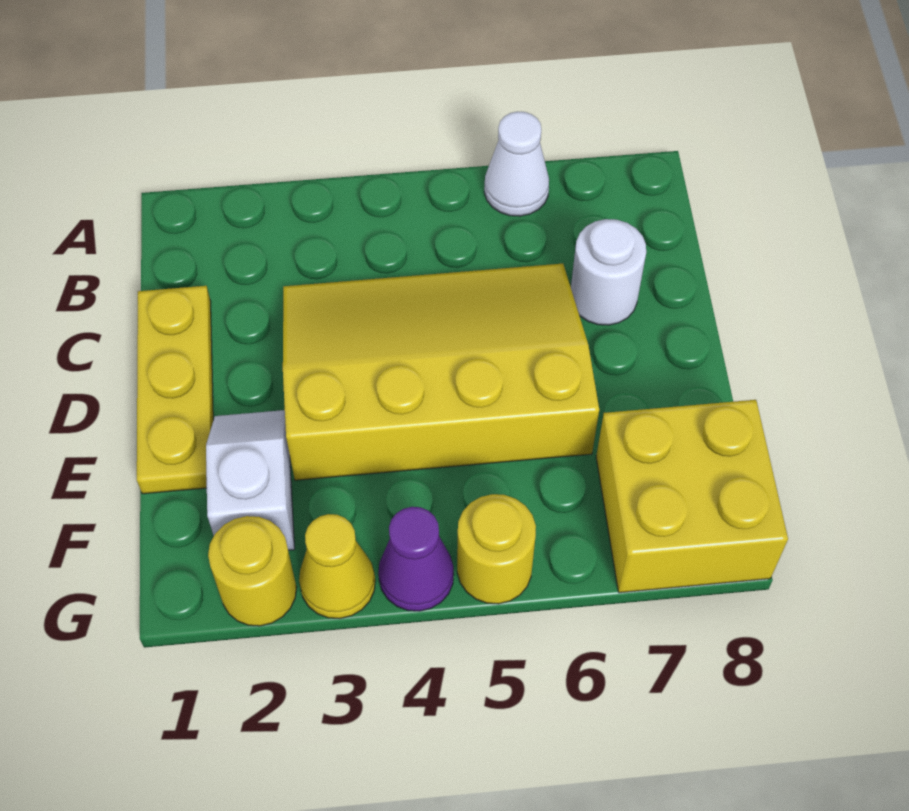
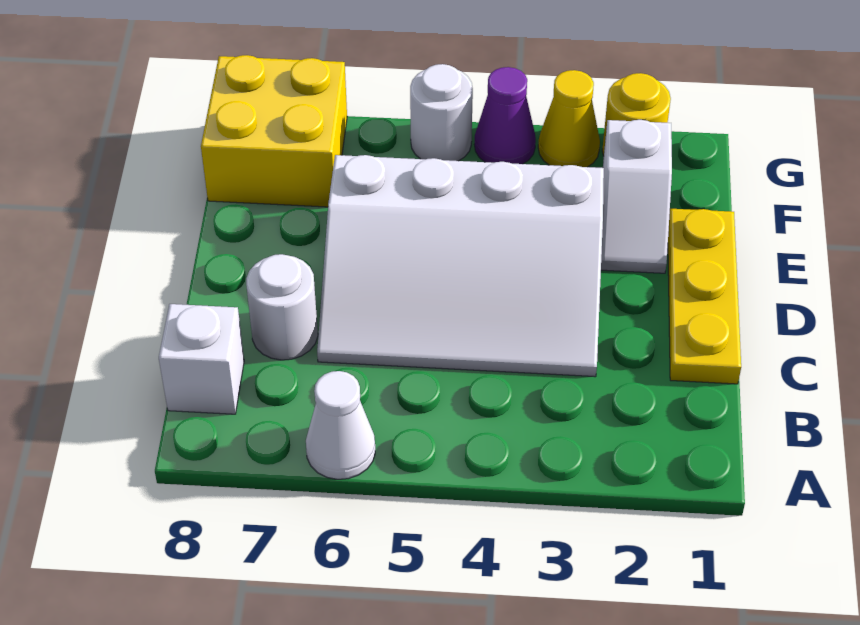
none -> white 1x1 brick [159,304,244,414]
yellow 3x4 slope [283,264,599,480] -> white 3x4 slope [317,155,604,377]
yellow 1x1 round brick [457,494,536,604] -> white 1x1 round brick [410,64,473,161]

